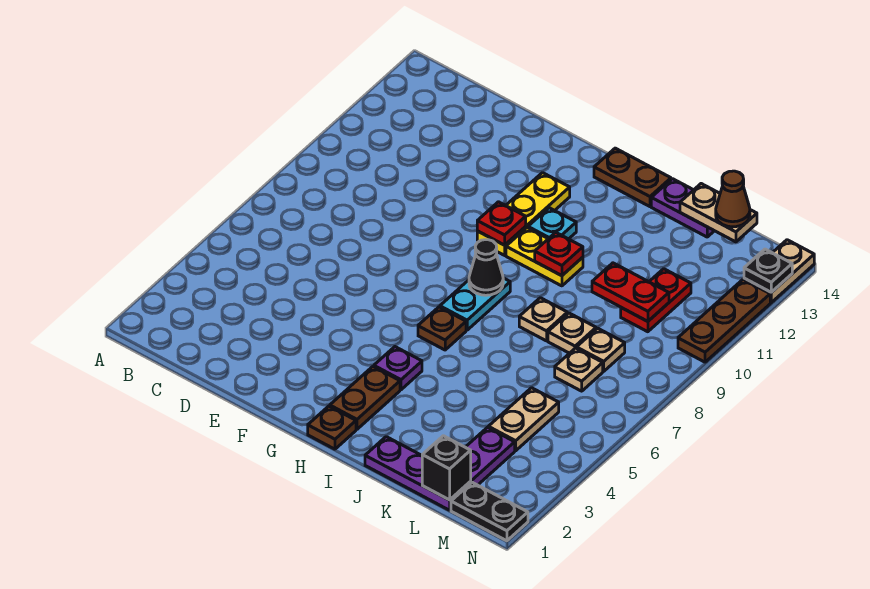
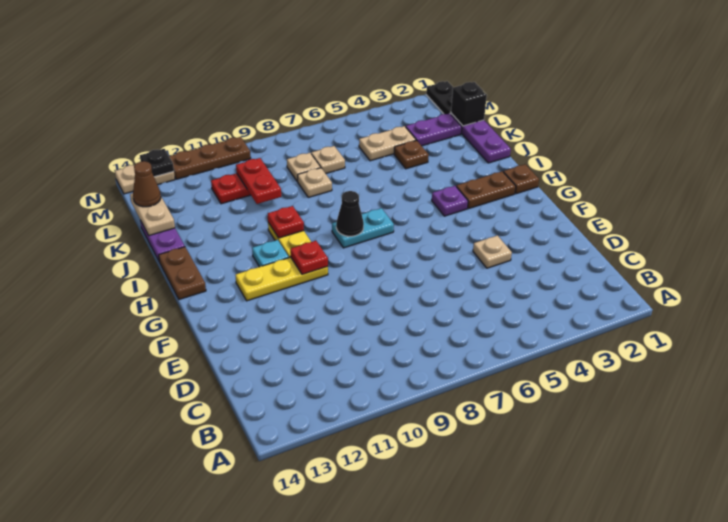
brown 1x1 plate [418,307,466,350] -> brown 1x1 plate moved to [394,140,429,169]
tan 1x1 plate [519,298,567,341] -> tan 1x1 plate moved to [473,235,512,268]

